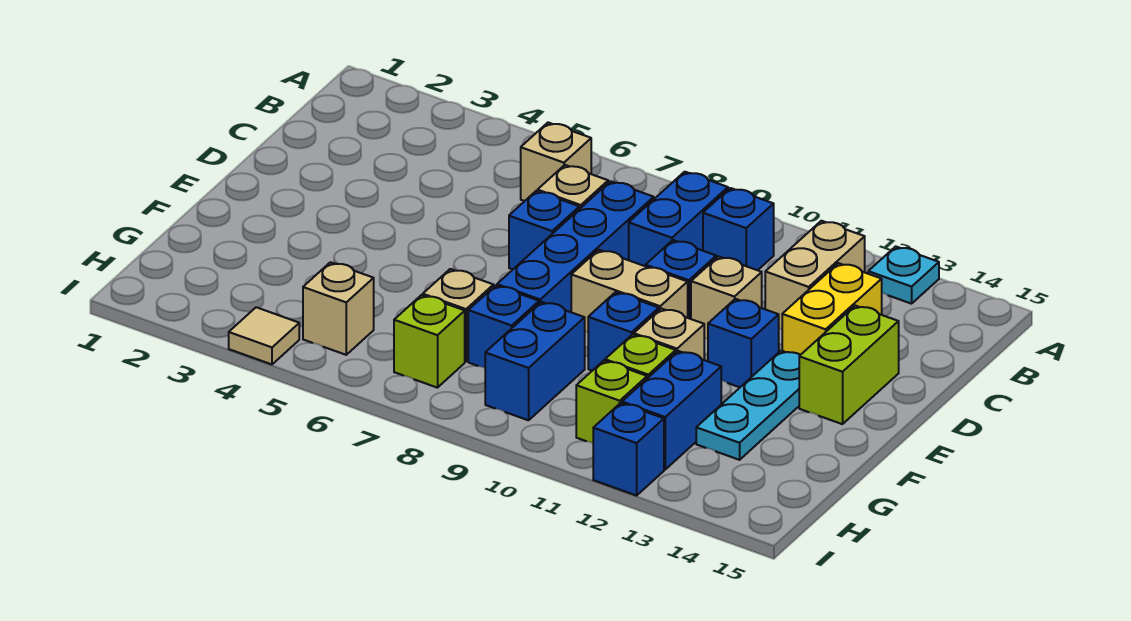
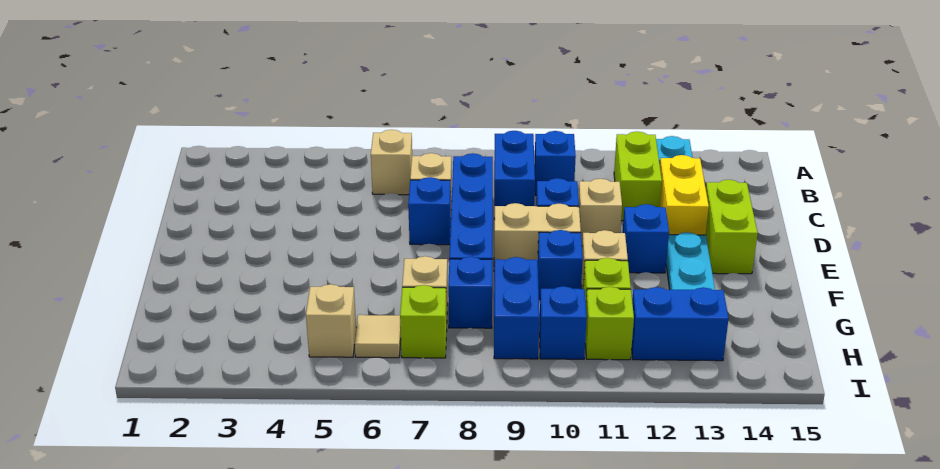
tan 1x2 brick [765,221,865,329] -> lime 1x2 brick [614,131,662,221]
blue 1x2 brick [622,351,721,469] -> blue 1x2 brick turned to [632,287,729,361]
tan 1x1 tile [229,307,299,364] -> tan 1x1 tile moved to [355,315,401,358]
blue 1x1 brick [593,403,664,496] -> blue 1x1 brick moved to [539,286,587,359]

